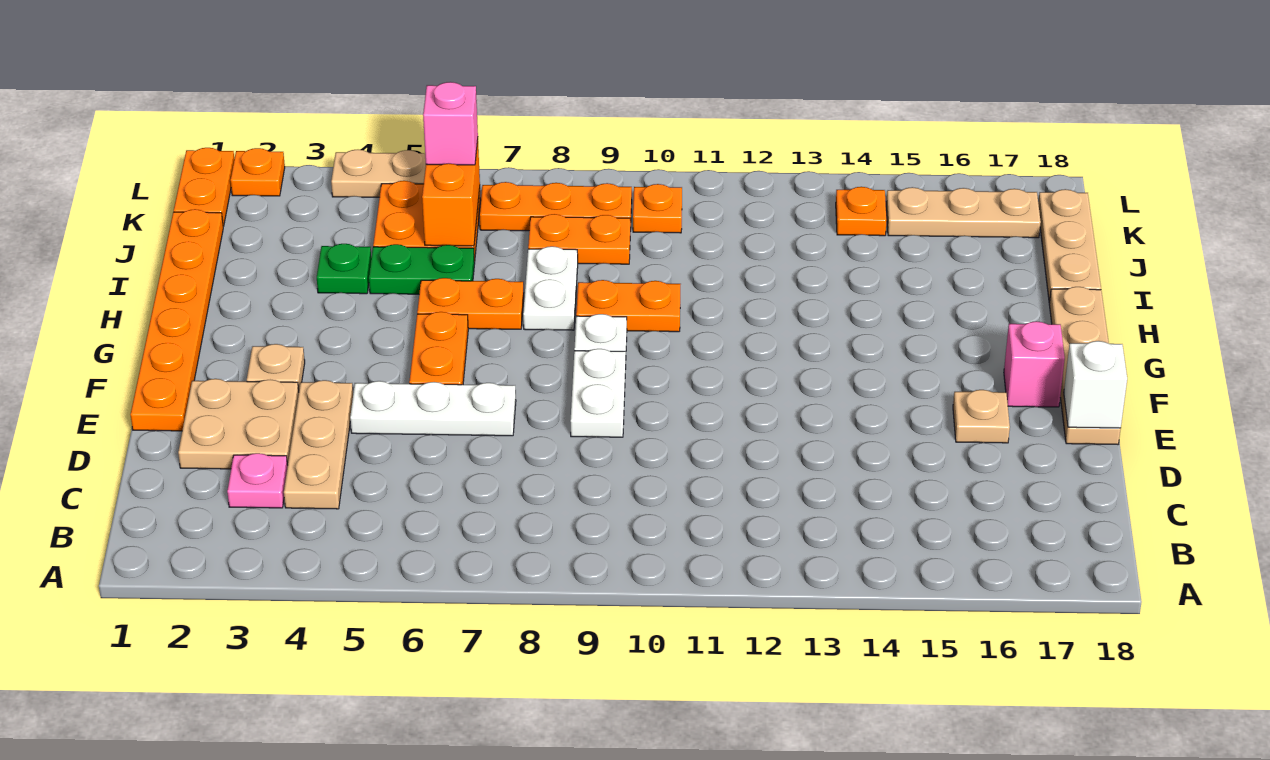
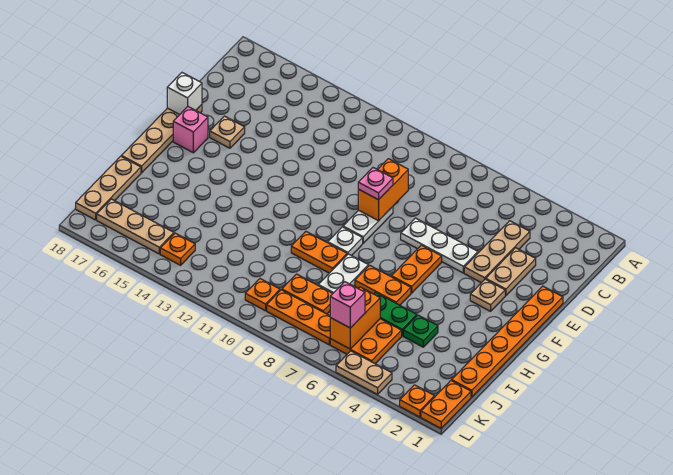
pink 1x1 plate [227,453,288,508] -> pink 1x1 plate moved to [358,168,393,200]
tan 2x2 plate [178,379,299,469] -> tan 1x2 plate [486,248,536,296]
none -> orange 1x2 brick [358,159,408,221]

